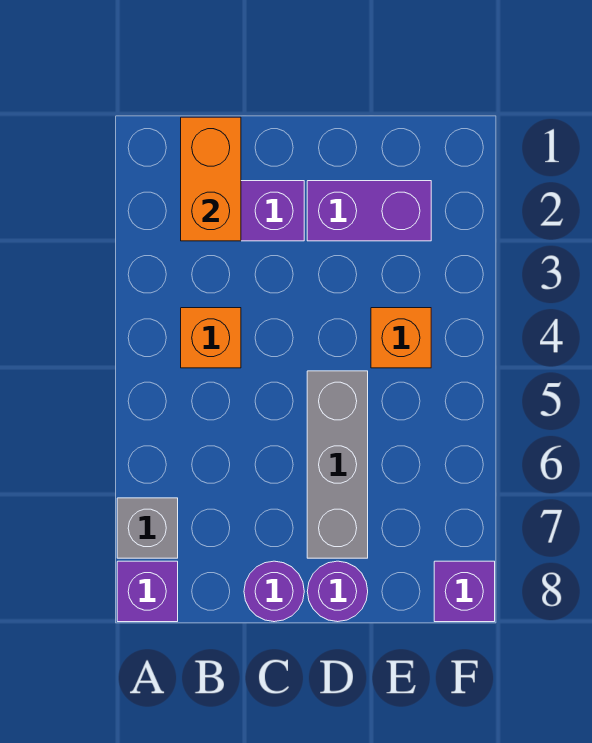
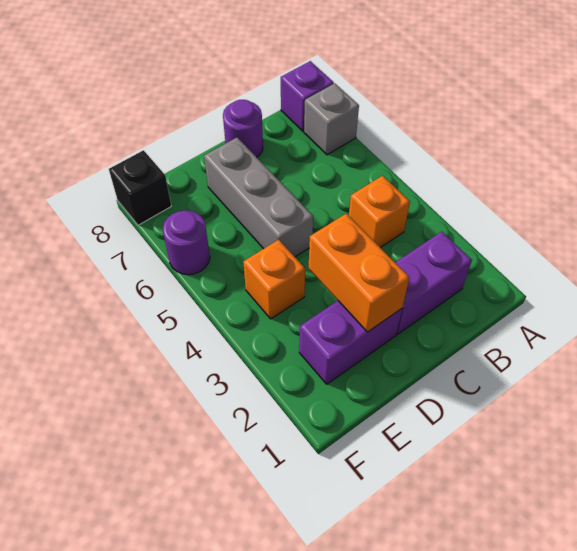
orange 1x2 brick [181,117,241,241] -> orange 1x2 brick moved to [309,214,410,332]
purple 1x1 round brick [307,561,368,622] -> purple 1x1 round brick moved to [163,210,210,275]
purple 1x1 brick [434,561,495,622] -> black 1x1 brick [109,150,171,225]

